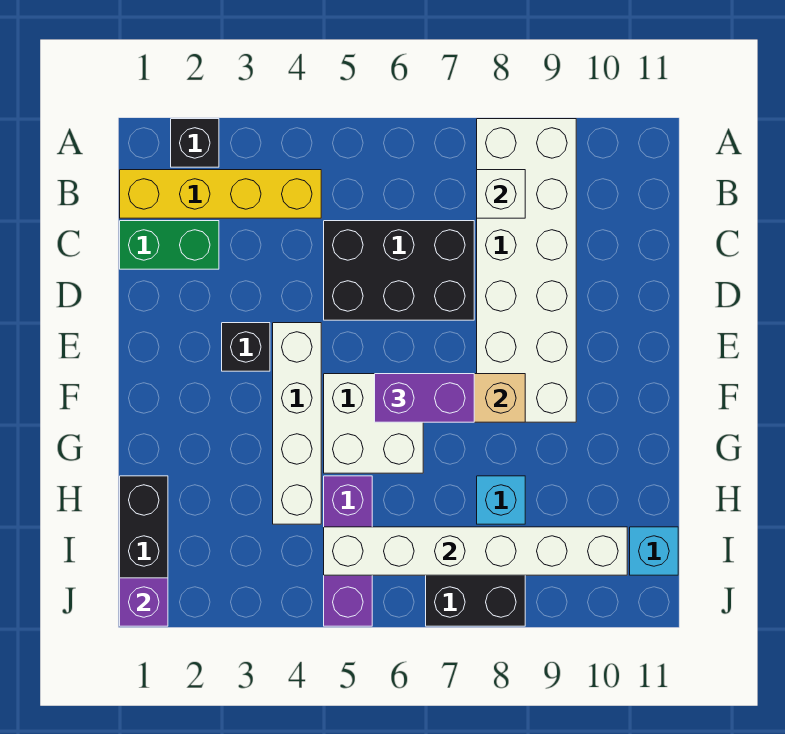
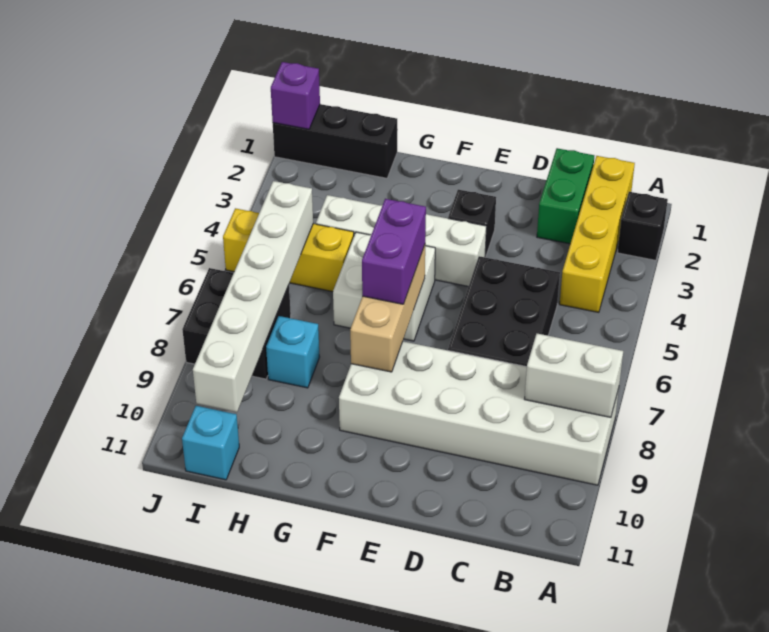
white 1x1 brick [477,170,525,218] -> white 1x2 brick [525,334,623,417]
purple 1x3 brick [324,476,372,626] -> yellow 1x3 brick [223,208,354,292]

